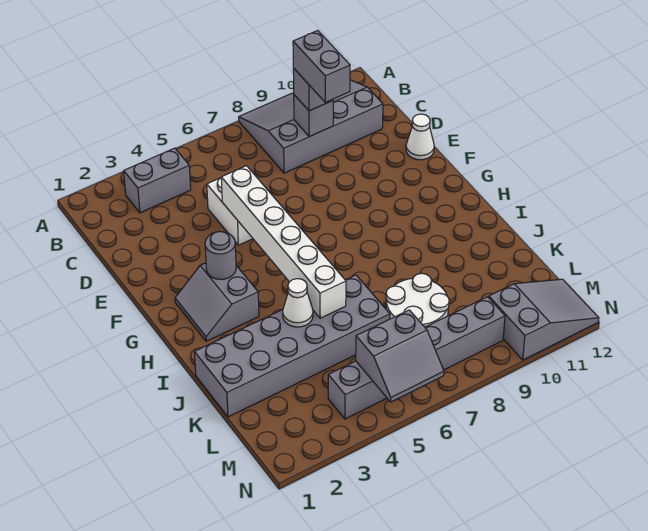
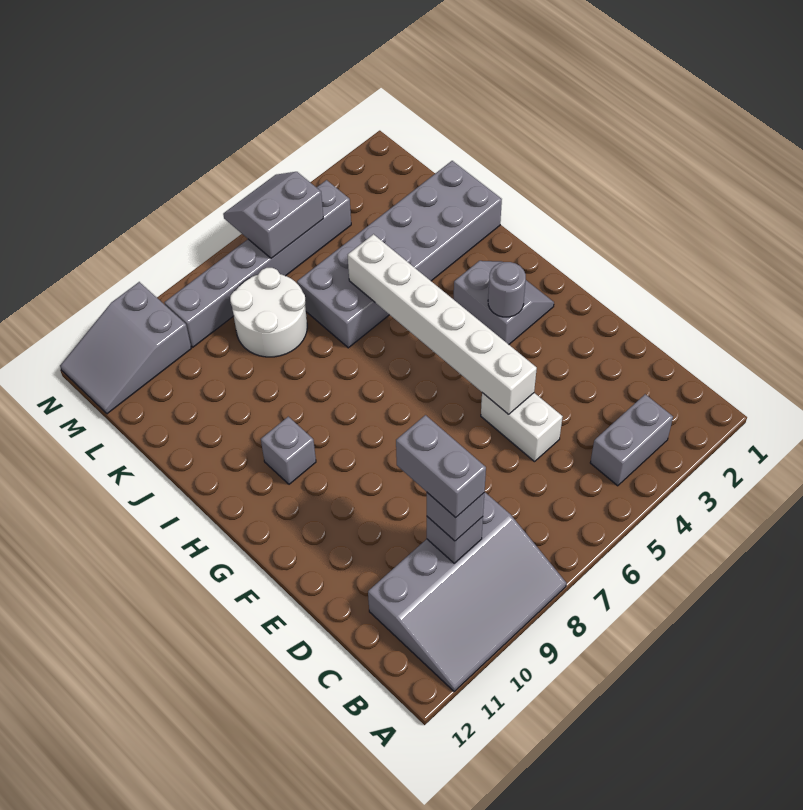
white 1x1 cone [406,114,434,160] -> none
none -> grey 1x1 brick [261,417,316,484]
white 1x1 cone [283,279,313,327] -> none

